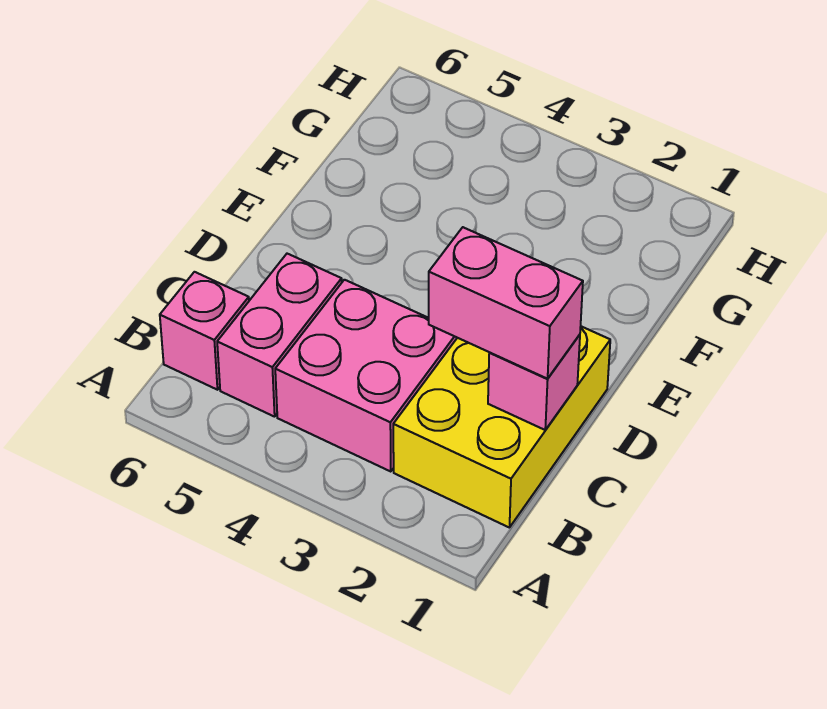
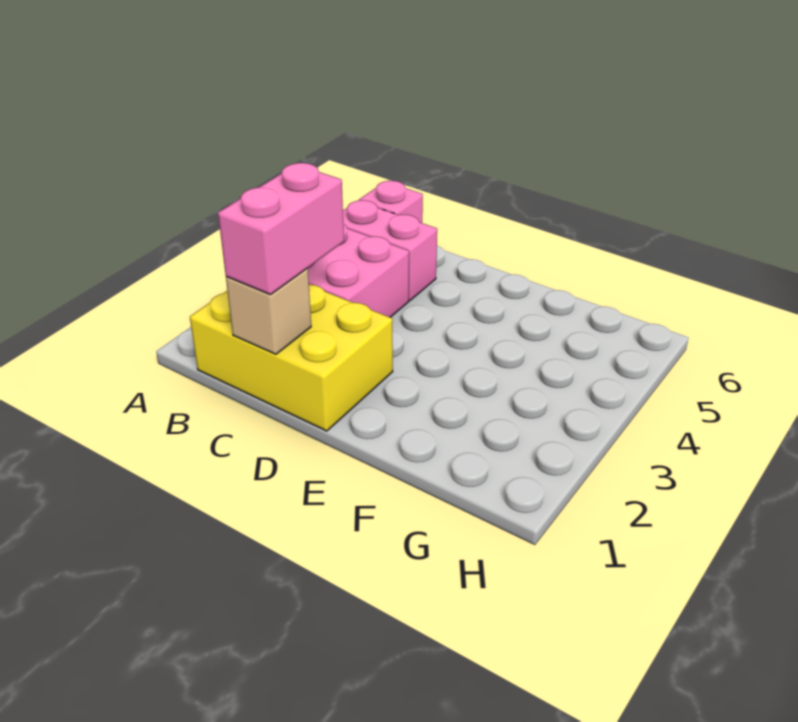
pink 1x1 brick [488,335,580,430] -> tan 1x1 brick [226,268,311,354]

